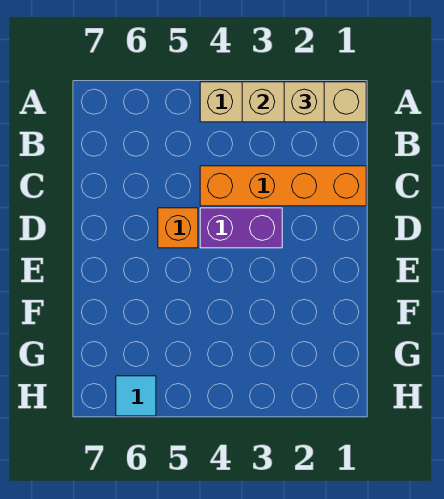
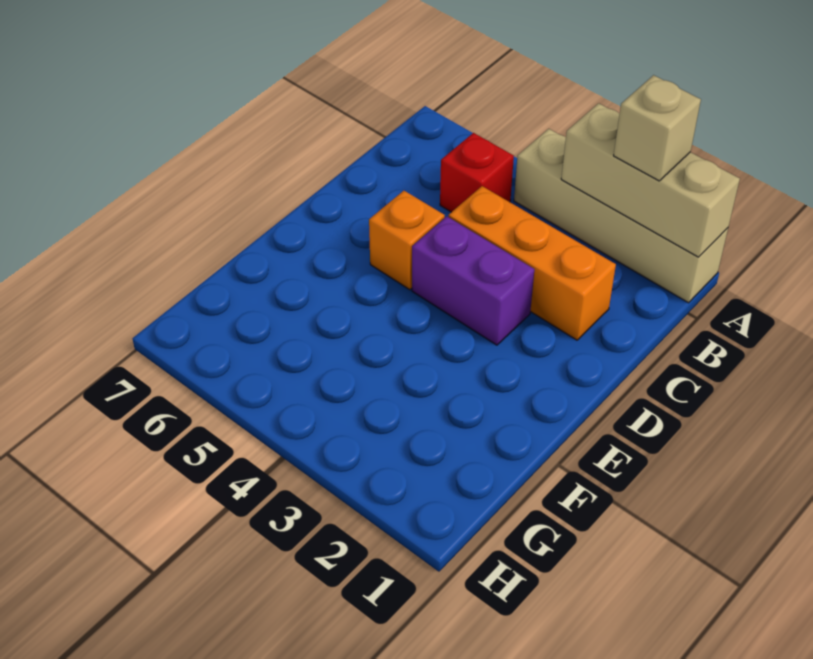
none -> red 1x1 brick [440,133,514,212]
orange 1x4 brick [200,166,366,206] -> orange 1x3 brick [448,186,616,340]
cyan 1x1 tile [116,376,156,416] -> none

